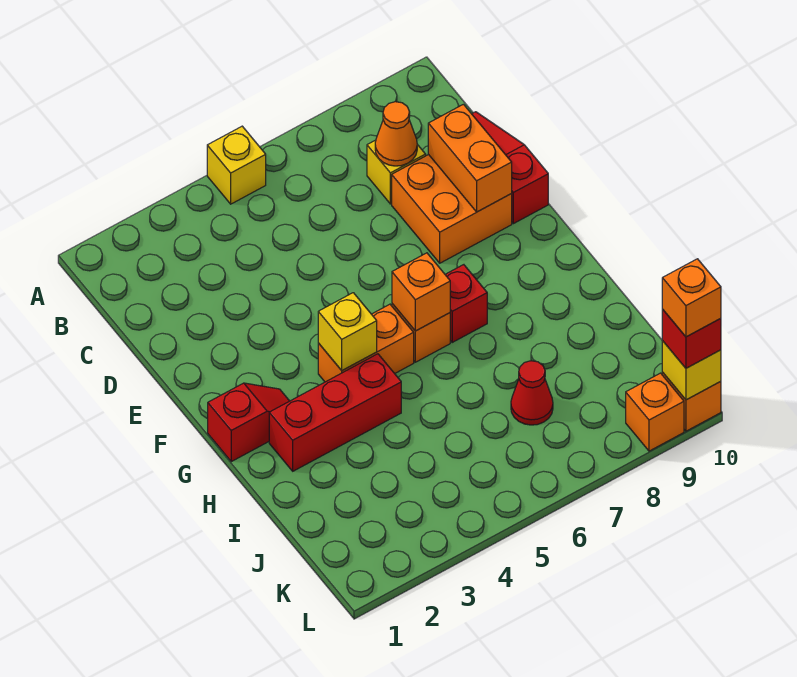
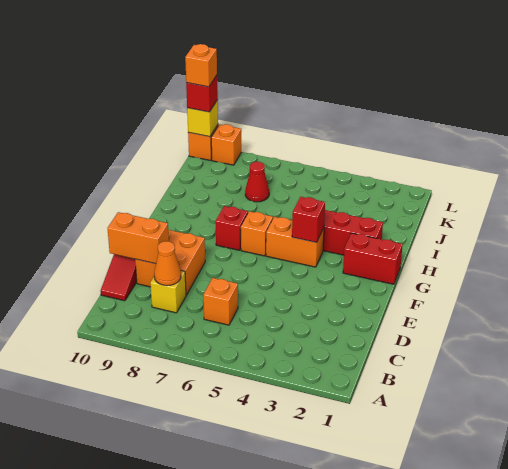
yellow 1x1 brick [207,126,266,204] -> none
orange 1x2 brick [428,104,512,212] -> orange 1x2 brick turned to [107,212,169,264]
red 1x2 slope [208,383,289,462] -> red 1x2 brick [343,233,403,284]
yellow 1x1 brick [318,293,377,371] -> red 1x1 brick [292,197,325,242]
orange 1x1 brick [392,253,450,331] -> orange 1x1 brick moved to [203,278,238,325]

